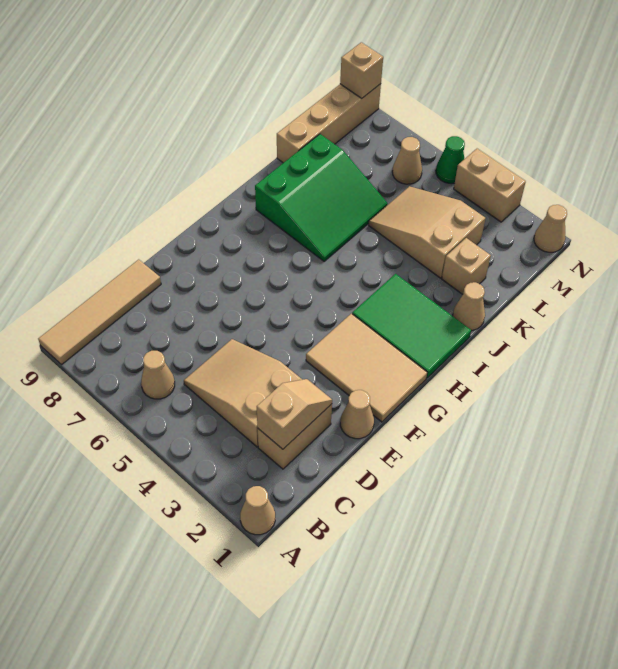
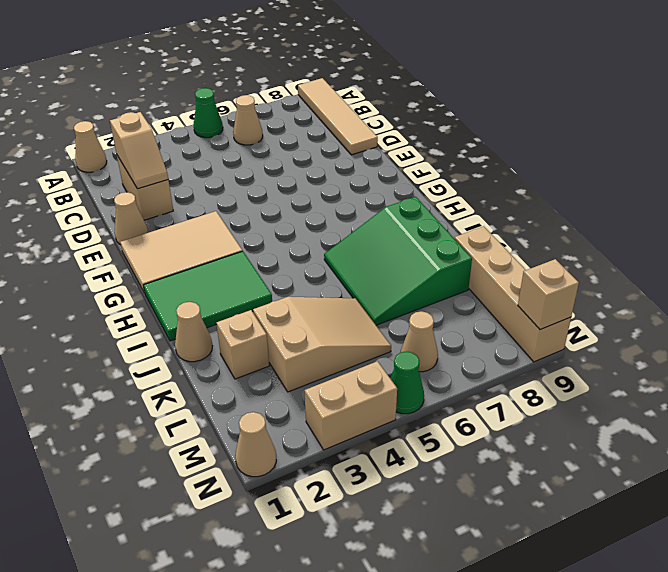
none -> green 1x1 cone [194,88,223,138]
tan 2x3 slope [184,339,302,447] -> none

